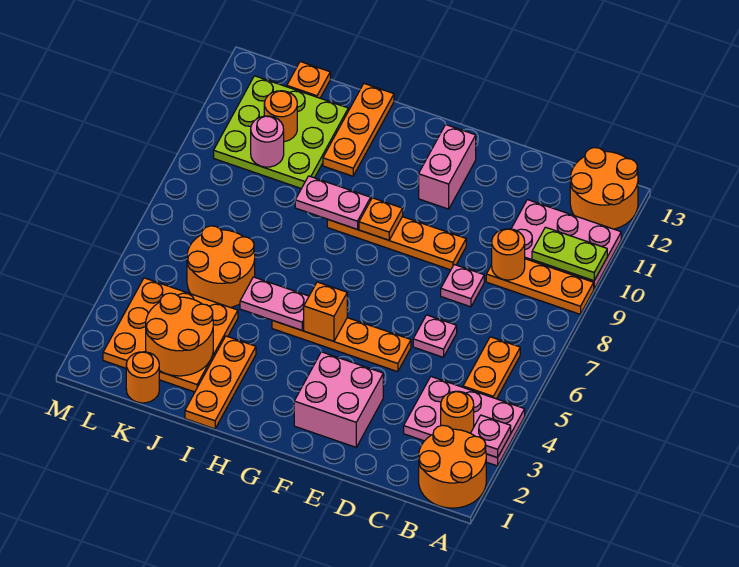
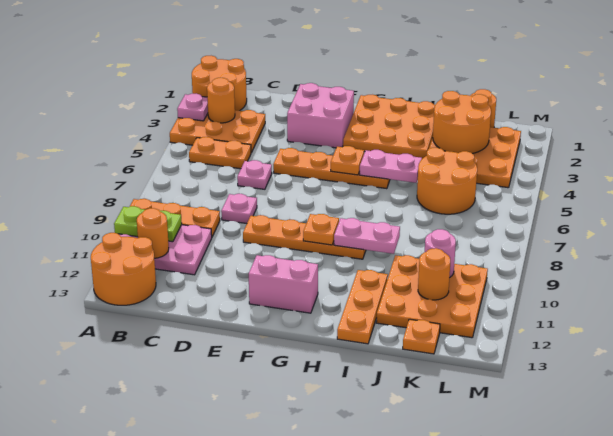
pink 2x3 plate [404,377,525,466] -> orange 2x3 plate [170,110,265,153]
orange 1x2 plate [463,337,520,399] -> orange 1x2 plate turned to [189,137,251,169]
orange 1x1 round brick [492,229,525,280] -> orange 1x1 round brick moved to [137,208,169,258]
pink 1x2 brick [419,125,476,209] -> pink 1x2 brick turned to [249,255,318,313]
orange 1x1 brick [304,282,347,341] -> orange 1x1 plate [331,146,364,175]
orange 1x3 plate [185,336,256,429] -> orange 3x3 plate [343,95,435,159]
lime 3x3 plate [214,76,348,189] -> orange 3x3 plate [376,255,488,338]

